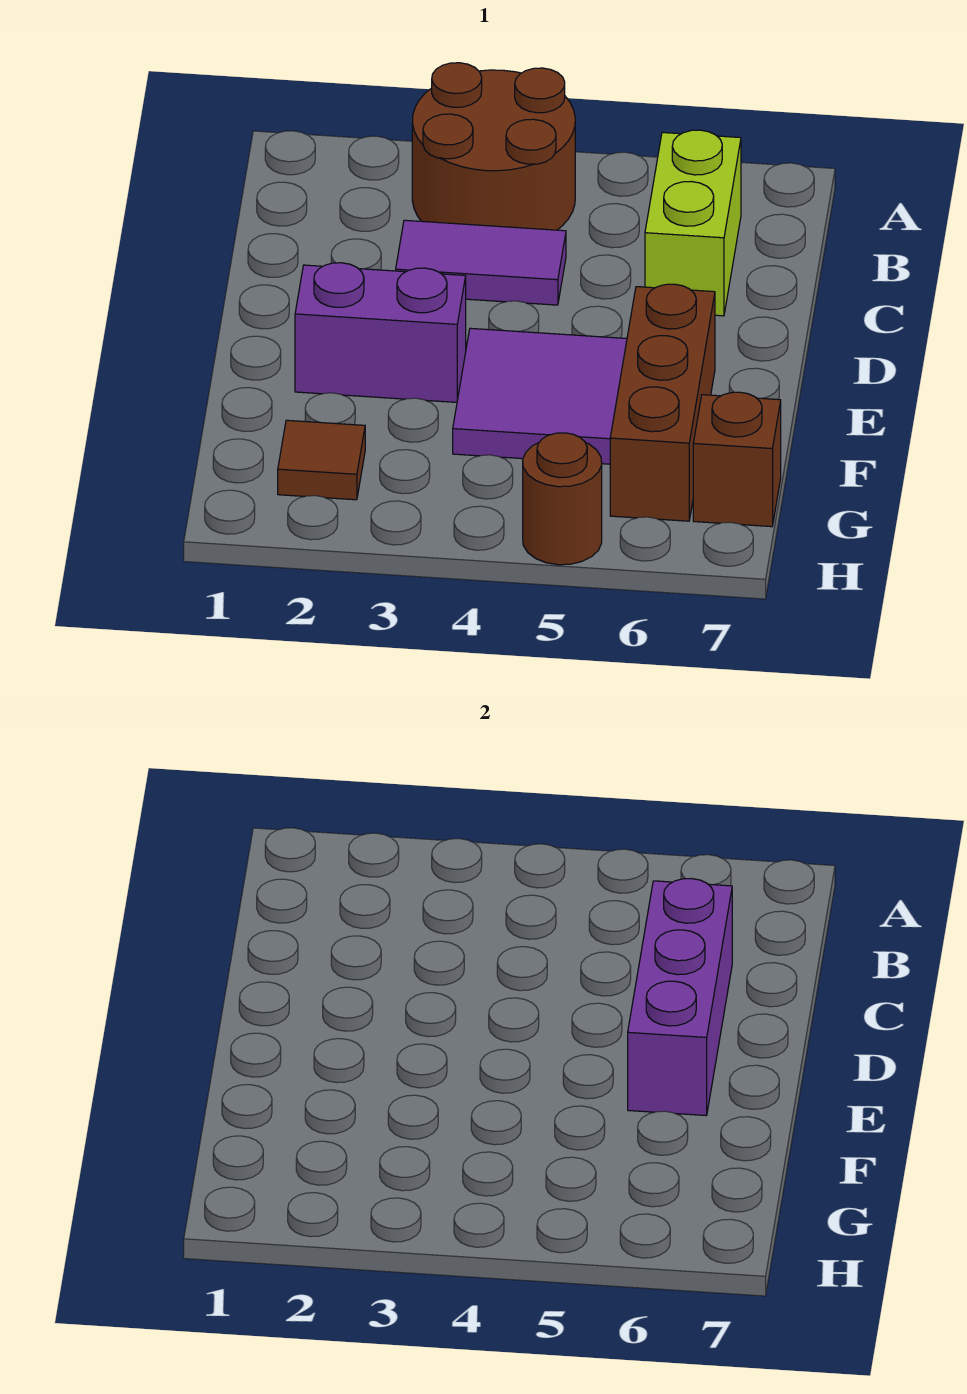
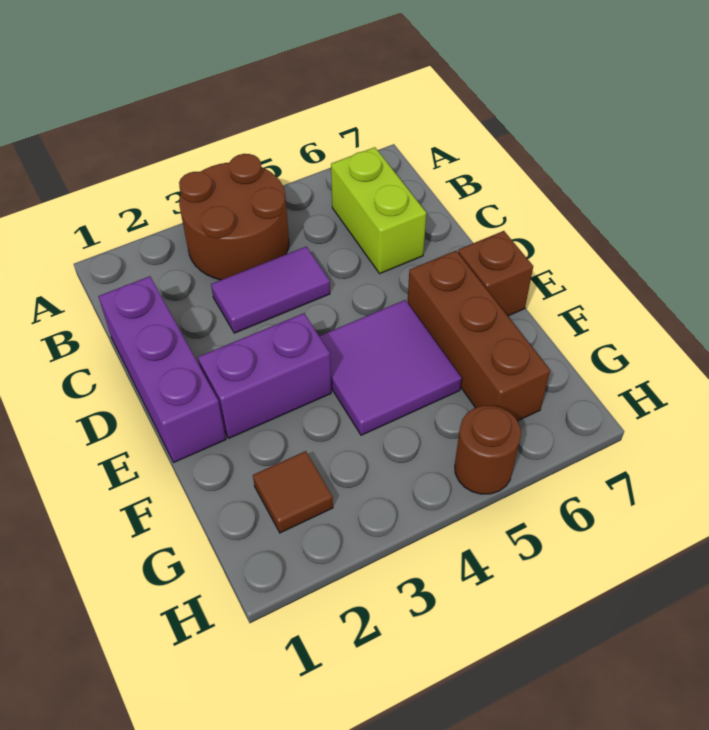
purple 1x3 brick [628,879,732,1115] -> purple 1x3 brick moved to [98,276,226,462]
brown 1x1 brick [693,392,781,527] -> brown 1x1 brick moved to [458,231,533,316]

